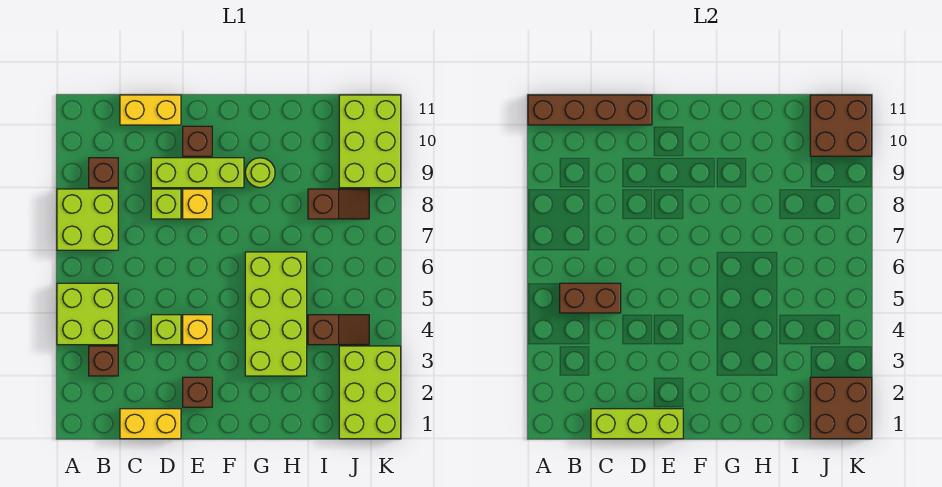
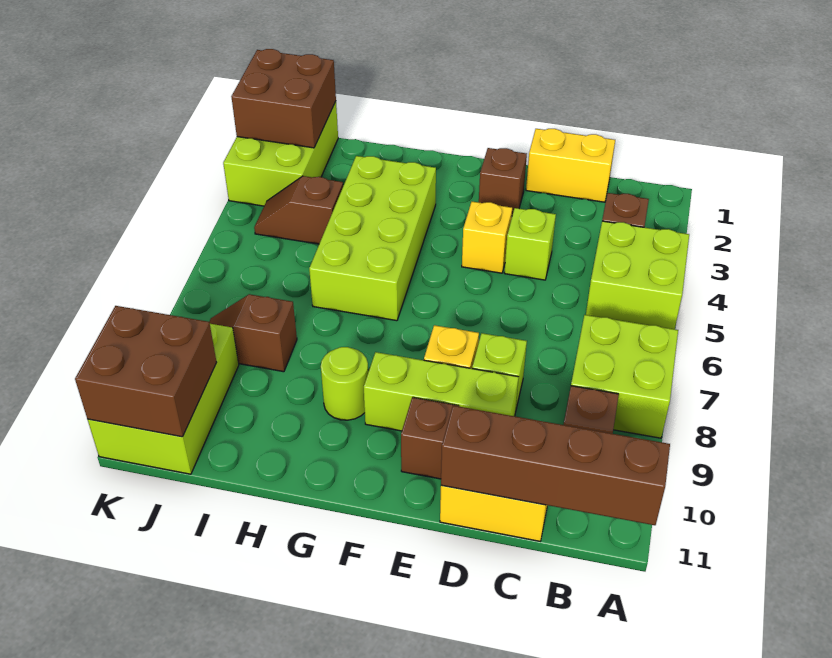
brown 1x2 brick [560,283,621,313] -> none
lime 1x3 brick [591,409,683,439] -> none

